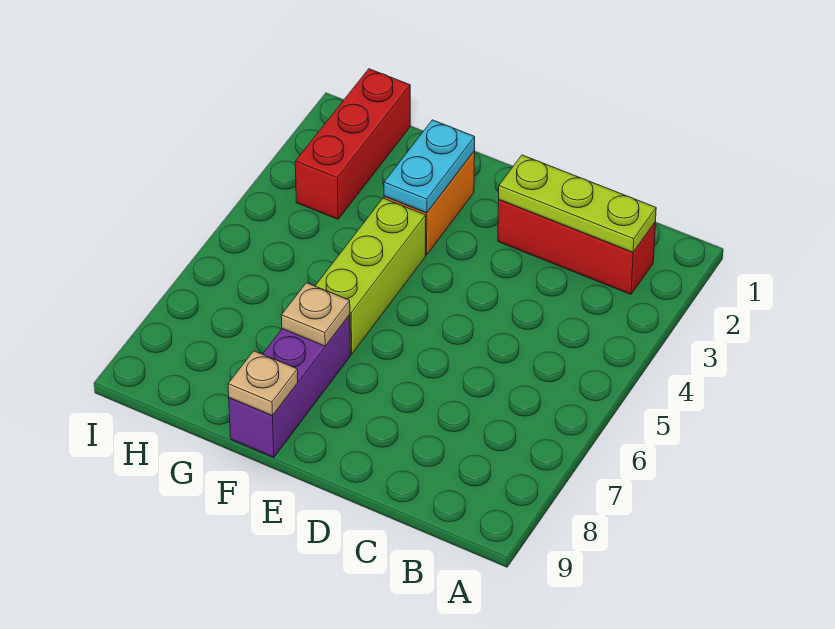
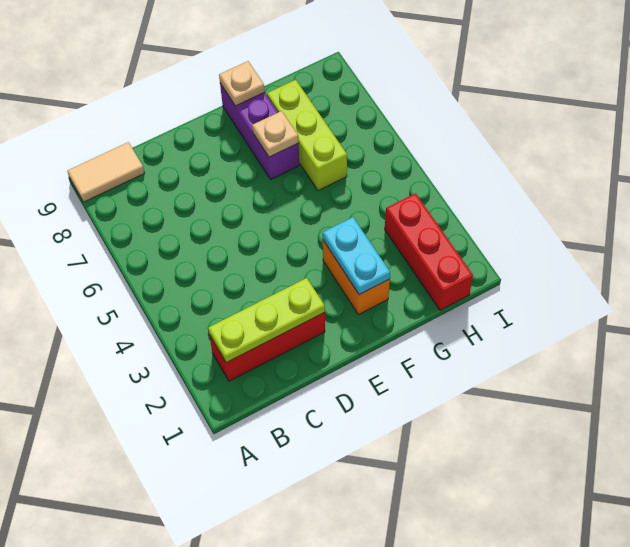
none -> tan 1x2 tile [68,142,144,202]
lime 1x3 brick [315,198,426,354] -> lime 1x3 brick moved to [267,80,347,190]

